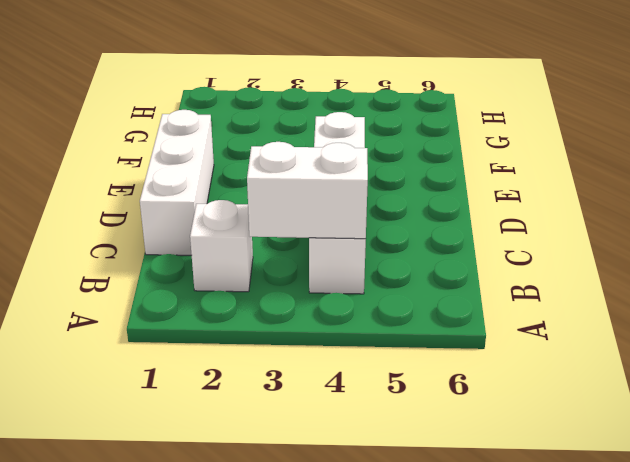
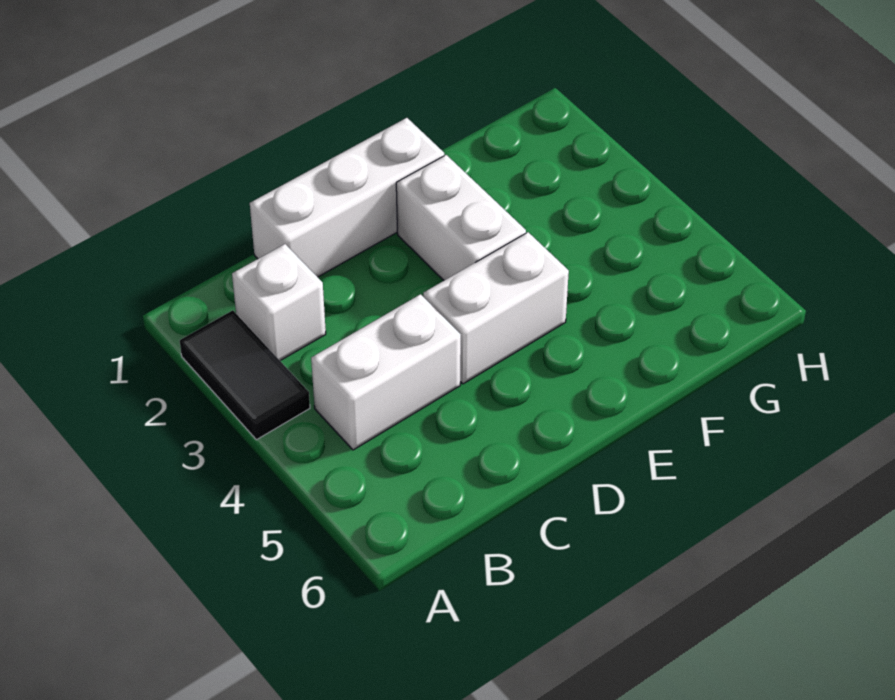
none -> black 1x2 tile [180,310,310,440]
white 1x2 brick [247,142,368,239] -> white 1x2 brick moved to [396,155,526,280]

